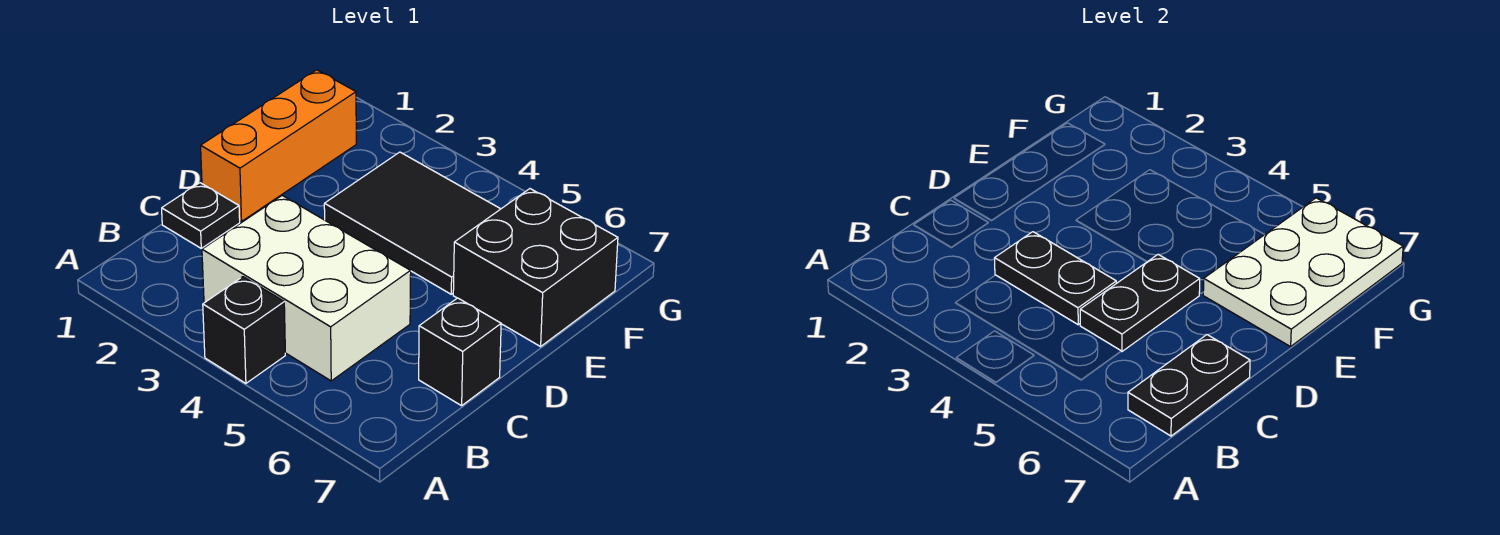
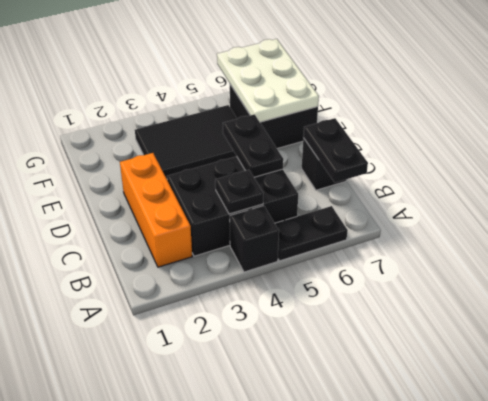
white 2x3 brick [202,196,411,381] -> black 2x3 brick [167,156,298,256]
black 1x1 plate [162,183,240,248] -> black 1x1 plate moved to [215,170,263,214]
black 1x2 plate [994,232,1116,325] -> black 1x2 plate moved to [275,206,348,261]
orange 1x3 brick [201,70,356,221] -> orange 1x3 brick moved to [120,153,192,267]

